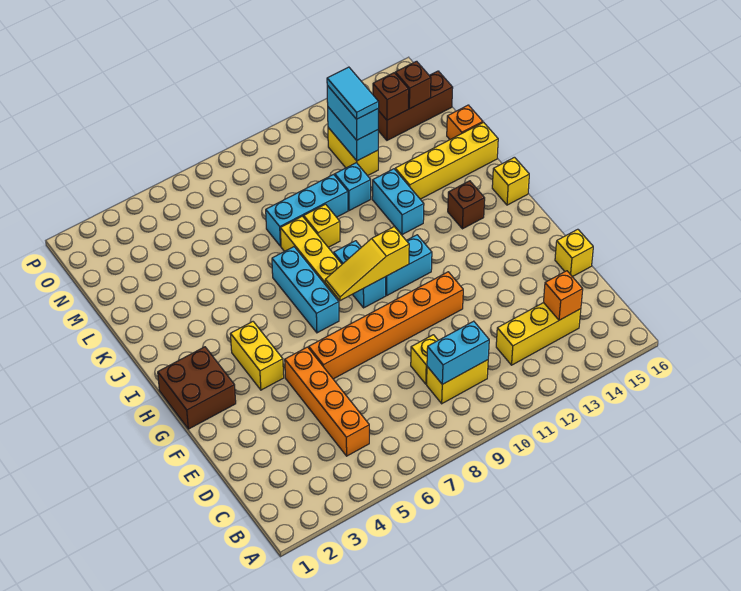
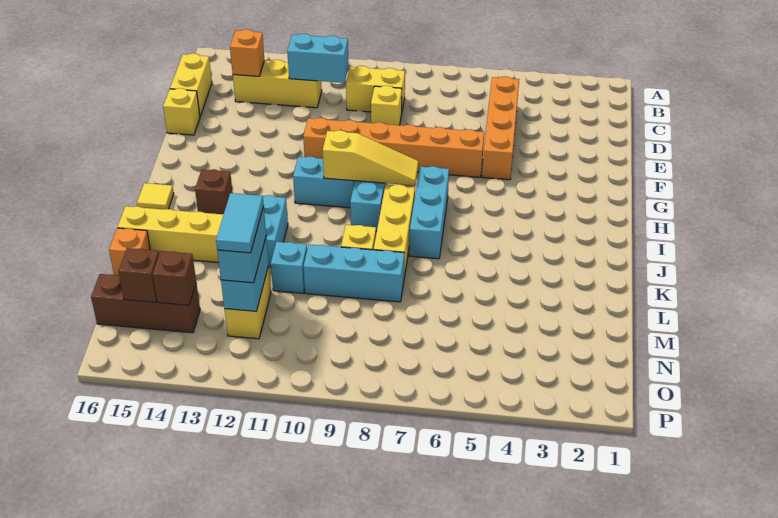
cyan 1x2 brick [427,321,489,384] -> cyan 1x2 brick moved to [287,34,348,83]
brown 2x2 brick [158,347,236,429] -> none
yellow 1x2 brick [230,322,284,390] -> yellow 1x2 brick moved to [170,53,212,116]
yellow 1x1 brick [492,157,529,205] -> yellow 1x1 tile [137,183,174,209]

